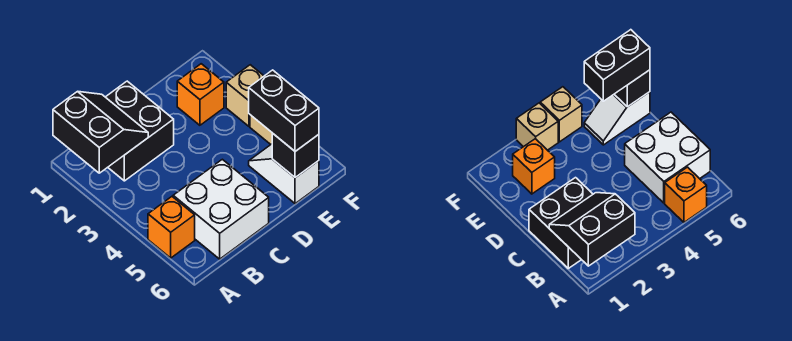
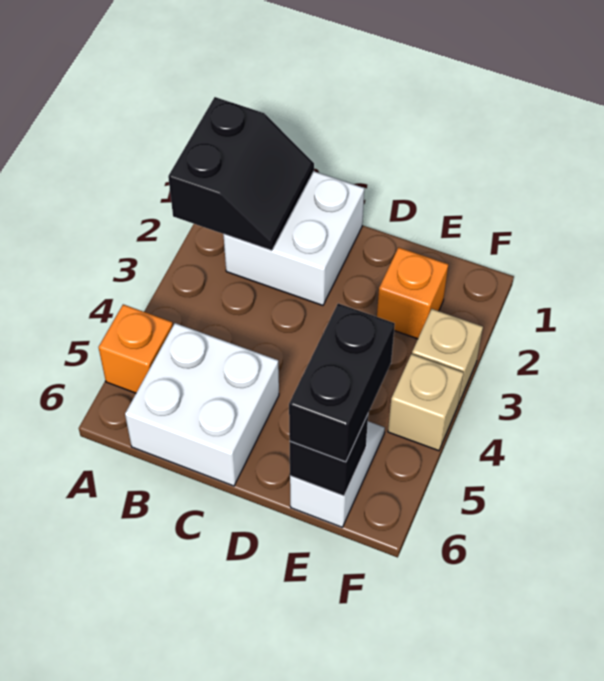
black 2x2 brick [106,81,174,181] -> white 2x2 brick [224,171,364,305]

